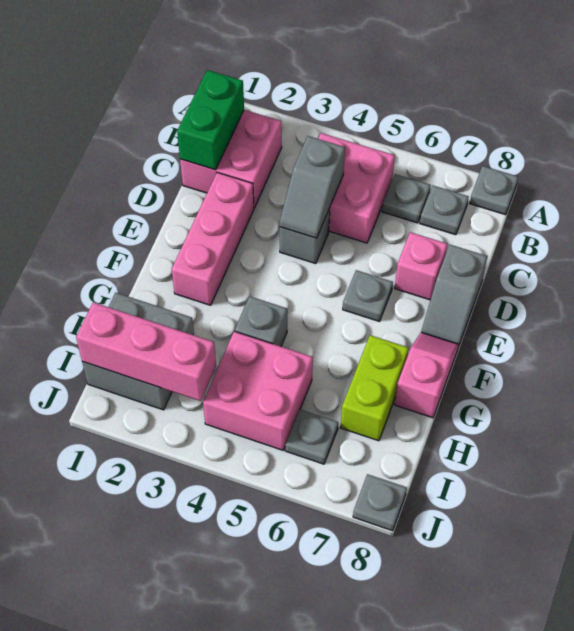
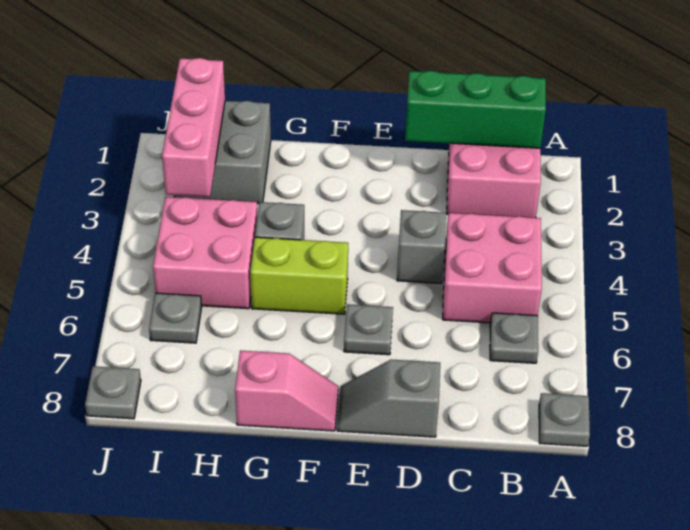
green 1x2 brick [177,70,244,170] -> green 1x3 brick [405,71,546,148]
grey 1x1 plate [420,186,469,235] -> none
grey 1x2 slope [280,136,345,238] -> none
pink 1x3 brick [172,172,254,305] -> none
pink 1x1 brick [395,232,447,300] -> none
lime 1x2 brick [341,335,408,441] -> lime 1x2 brick moved to [250,237,348,314]

